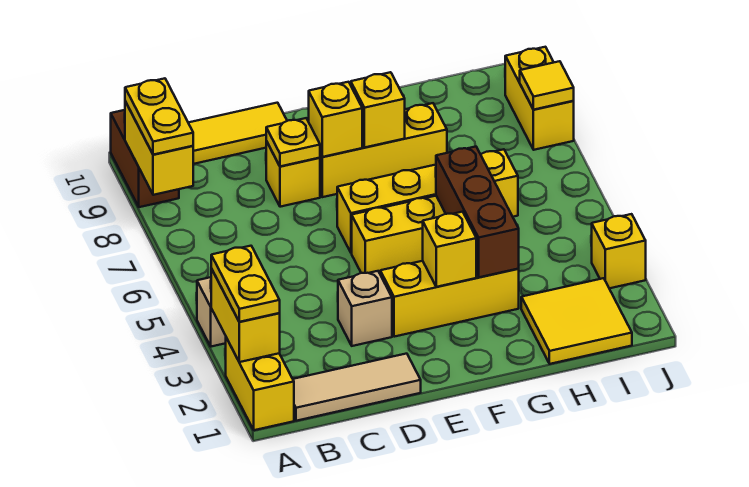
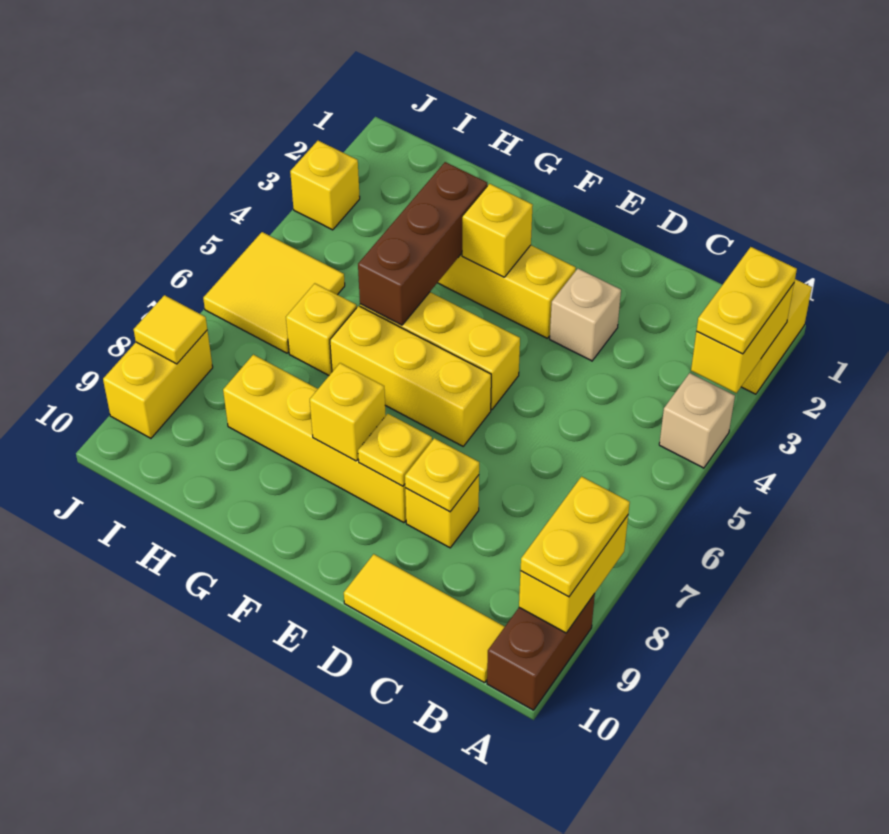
tan 1x3 tile [293,354,421,421] -> none
yellow 1x3 brick [320,103,447,197] -> yellow 1x4 brick [223,355,406,523]
yellow 1x1 brick [309,82,362,157] -> yellow 1x1 plate [358,414,432,486]
yellow 2x2 tile [521,278,632,364] -> yellow 2x2 tile moved to [203,232,345,353]

